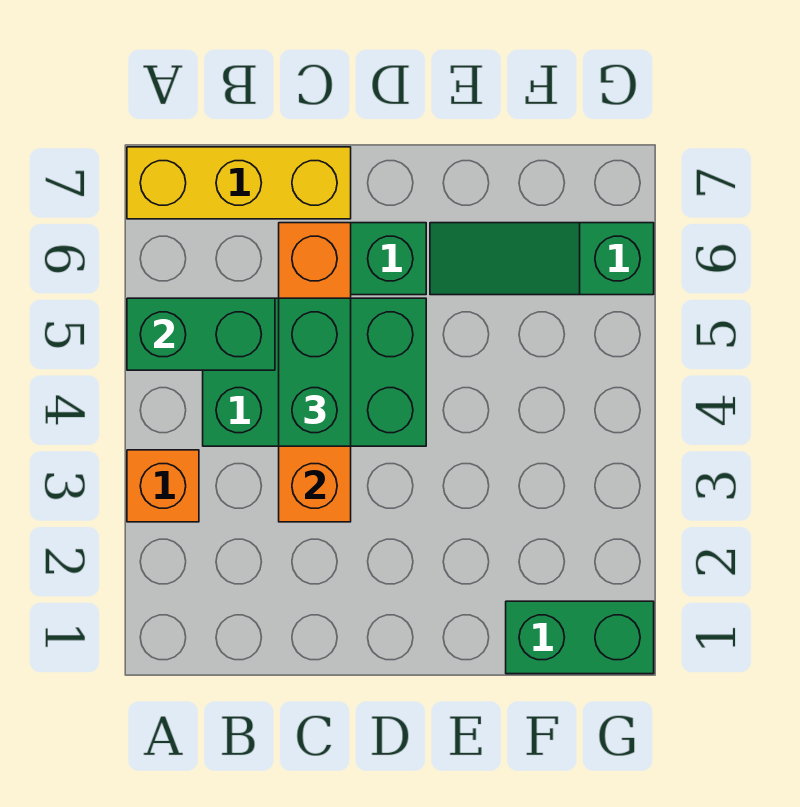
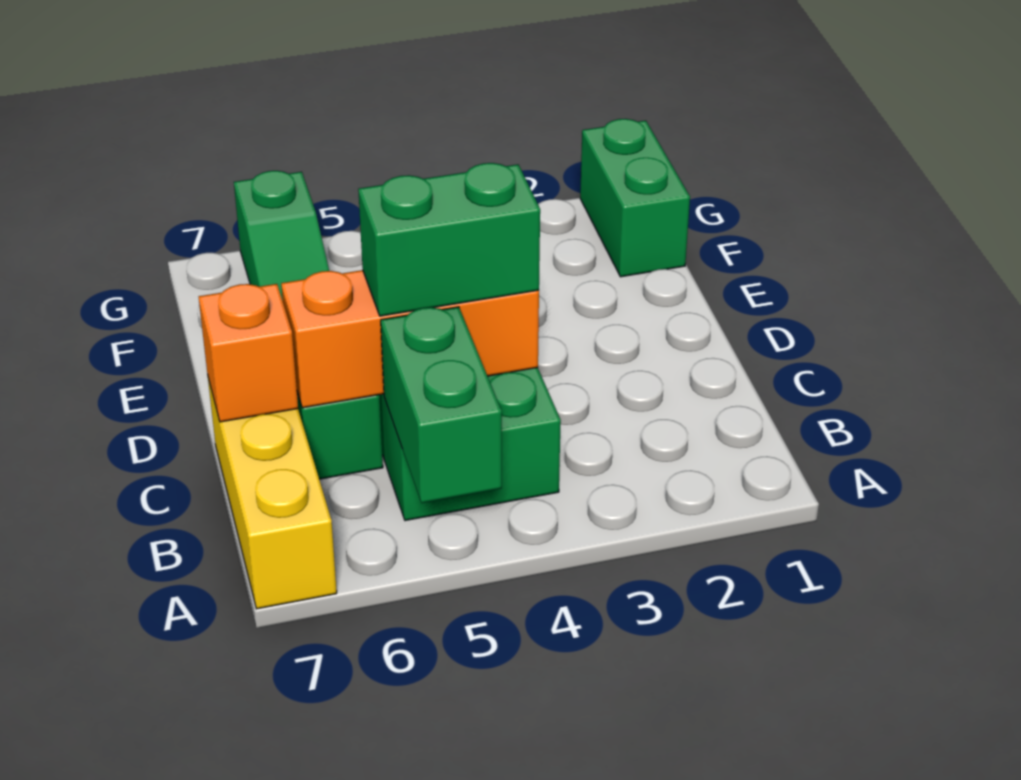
orange 1x1 brick [127,450,199,522] -> orange 1x1 brick moved to [199,284,298,422]
orange 1x4 brick [279,223,351,522] -> orange 1x3 brick [281,270,539,408]

